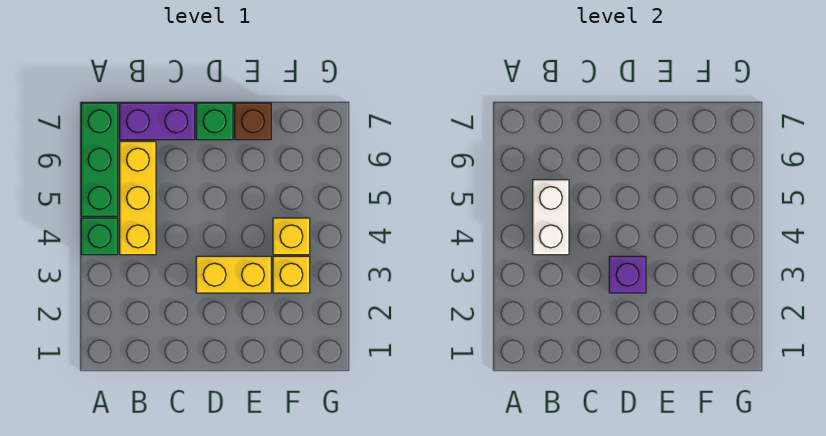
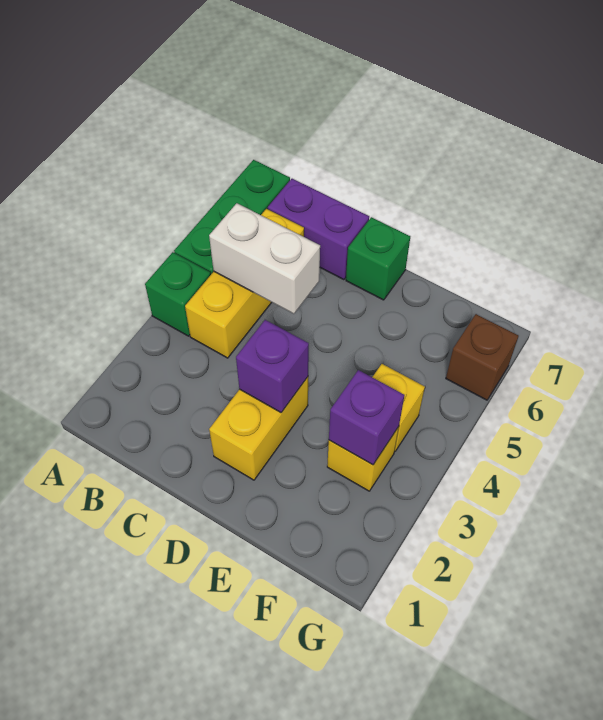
white 1x2 brick [533,180,569,255] -> white 1x2 brick turned to [209,203,320,314]
yellow 1x2 brick [196,256,271,293] -> yellow 1x2 brick turned to [209,377,308,480]
brown 1x1 brick [235,103,271,140] -> brown 1x1 brick moved to [446,314,518,400]
none -> purple 1x1 brick [329,370,404,465]

